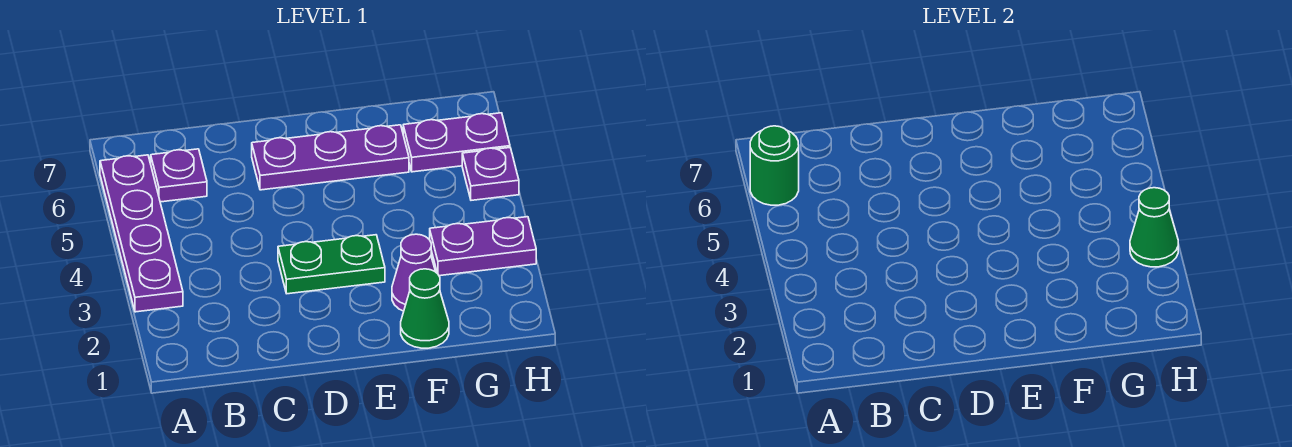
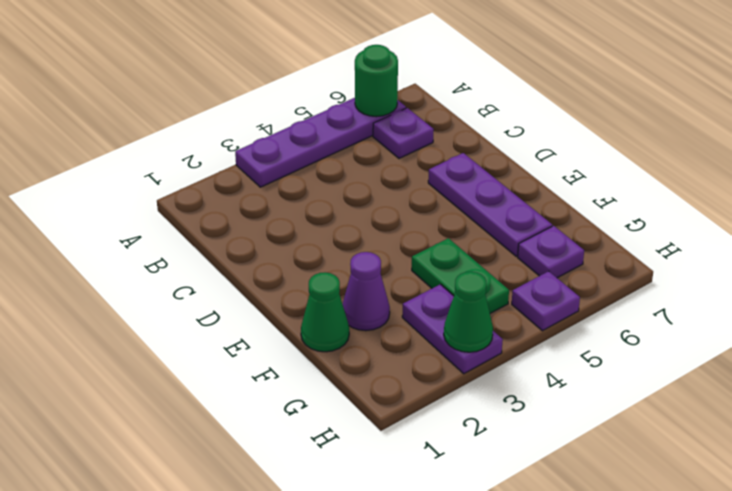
green 1x2 plate [278,235,385,294] -> green 1x2 plate moved to [412,238,509,313]
purple 1x2 plate [403,113,510,172] -> purple 1x1 plate [518,226,584,278]

